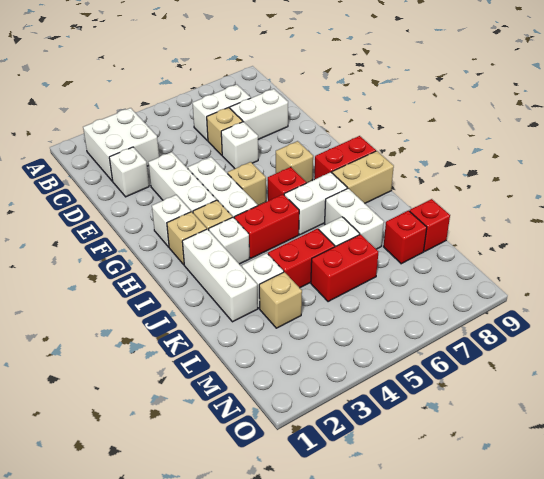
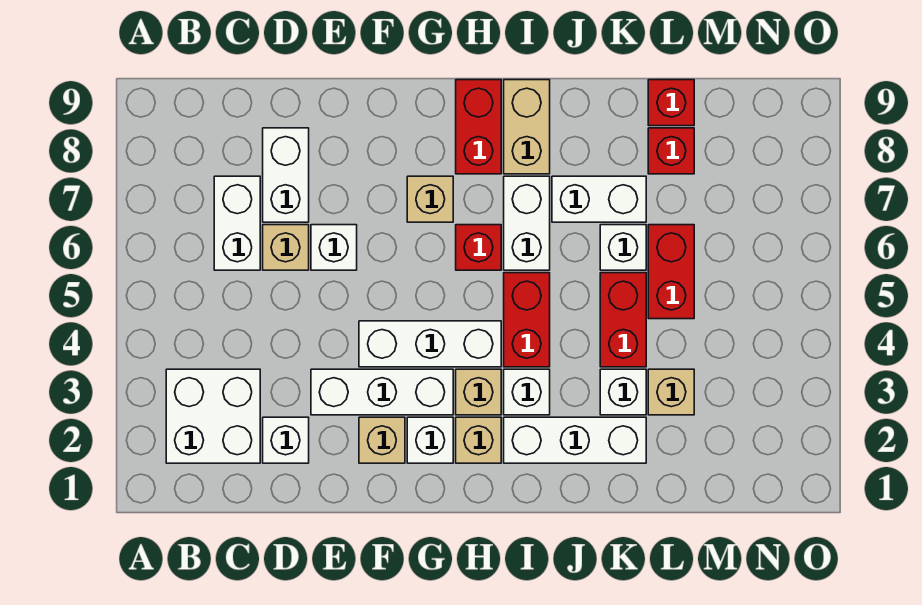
tan 1x1 brick [228,162,266,205] -> tan 1x1 brick moved to [359,417,405,463]

